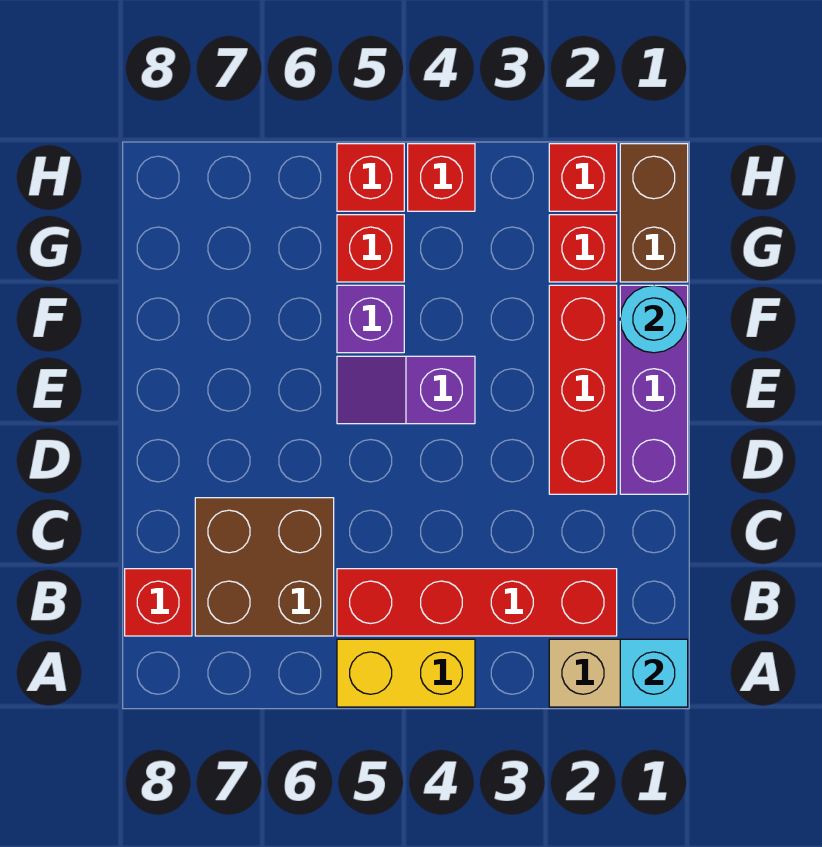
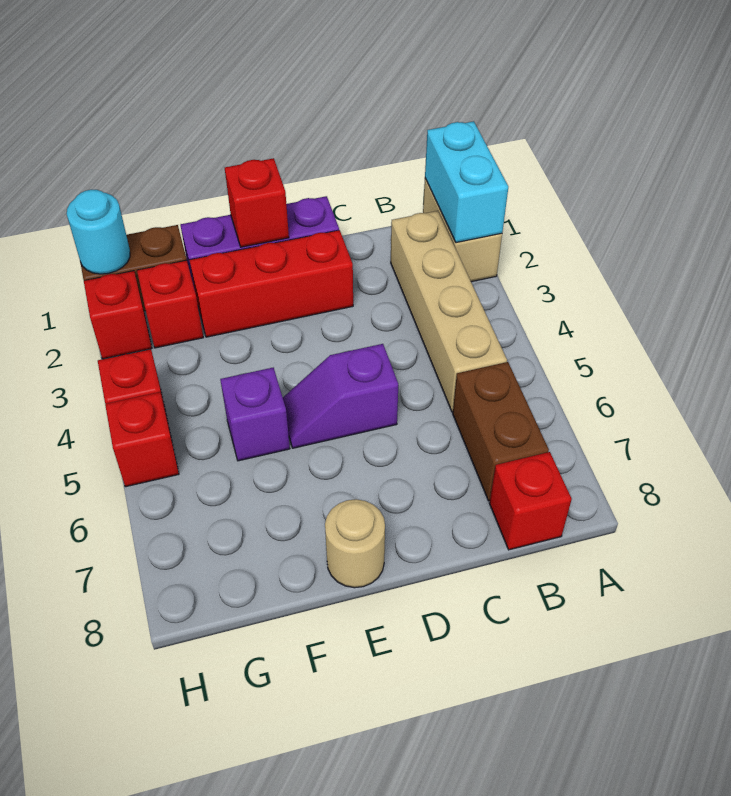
cyan 1x1 brick [620,639,688,707] -> cyan 1x2 brick [425,121,508,243]
yellow 1x2 brick [337,639,475,707] -> none
red 1x4 brick [337,569,617,636] -> tan 1x4 brick [391,211,507,412]
brown 2x2 brick [195,498,334,636] -> brown 1x2 brick [453,362,549,501]
purple 1x2 slope [337,356,475,424] -> purple 1x2 slope turned to [283,344,398,448]
none -> tan 1x1 round brick [325,499,385,588]
cyan 1x1 round brick [620,285,688,353] -> cyan 1x1 round brick moved to [67,190,130,274]
red 1x1 brick [337,215,404,282] -> red 1x1 brick moved to [225,158,289,247]

